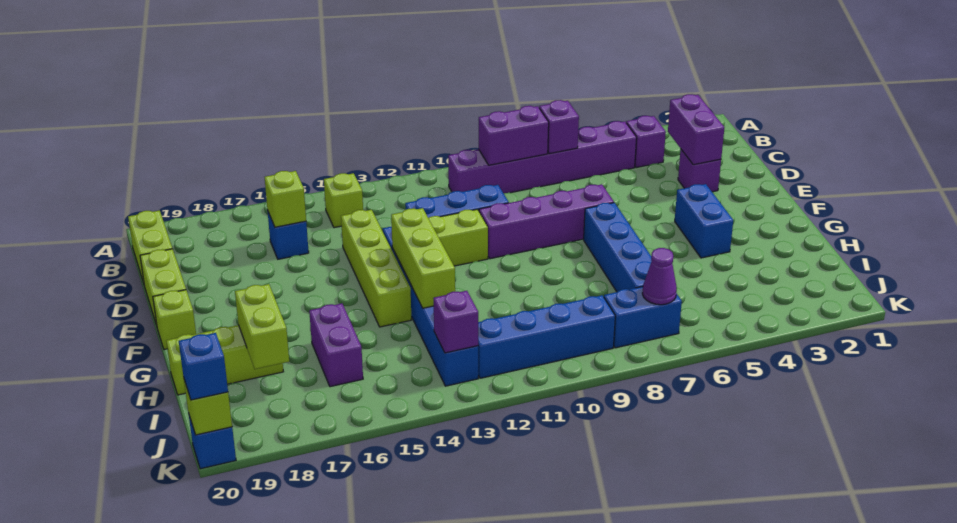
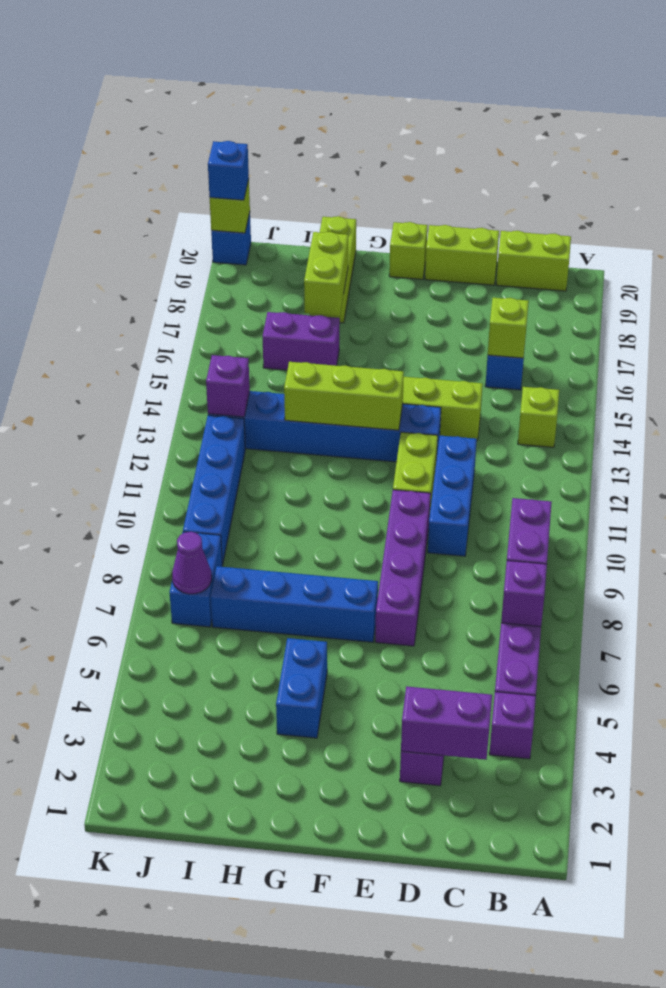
blue 1x2 brick [675,184,733,258] -> blue 1x2 brick turned to [276,638,327,738]
lime 1x2 brick [235,284,289,369] -> lime 1x2 brick turned to [304,232,348,316]

